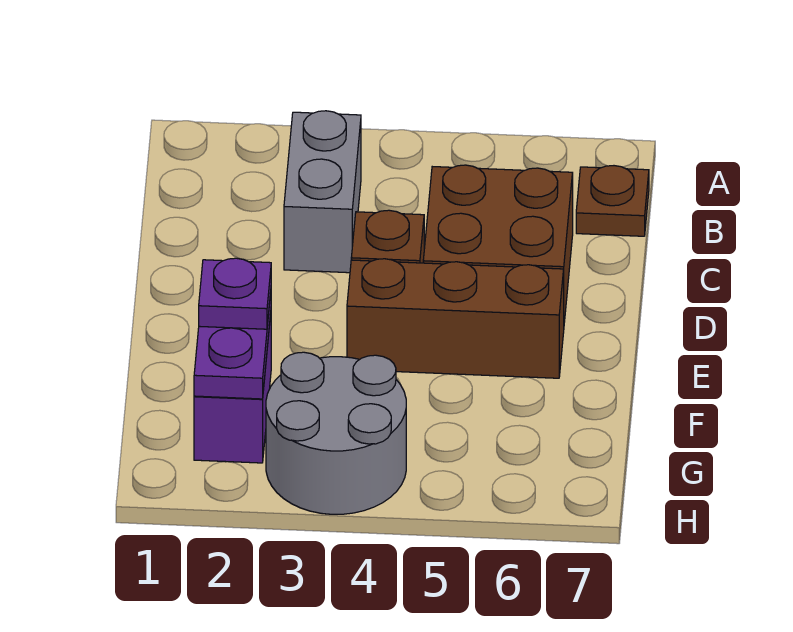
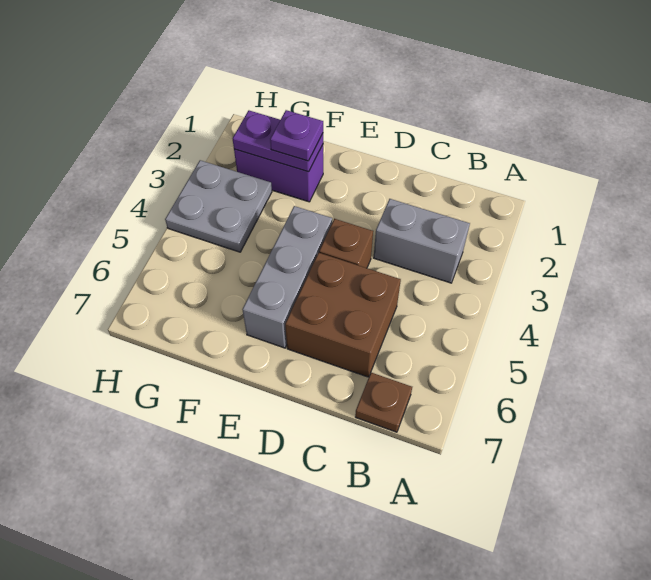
brown 1x3 brick [347,259,564,378] -> grey 1x3 brick [242,206,332,348]
grey 2x2 round brick [266,352,406,514] -> grey 2x2 plate [165,160,272,252]

